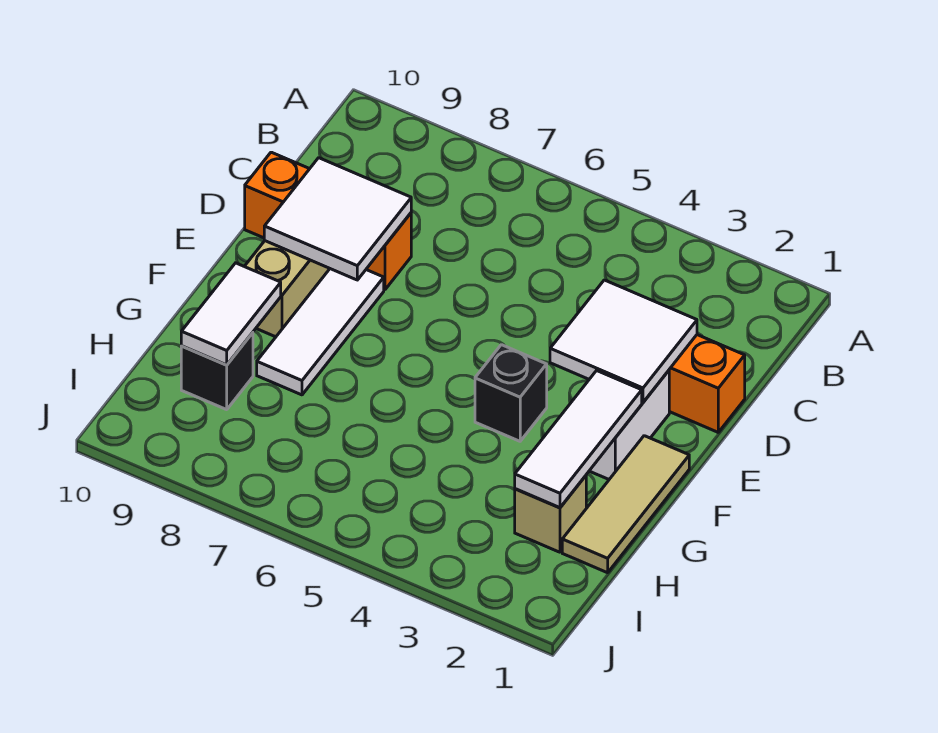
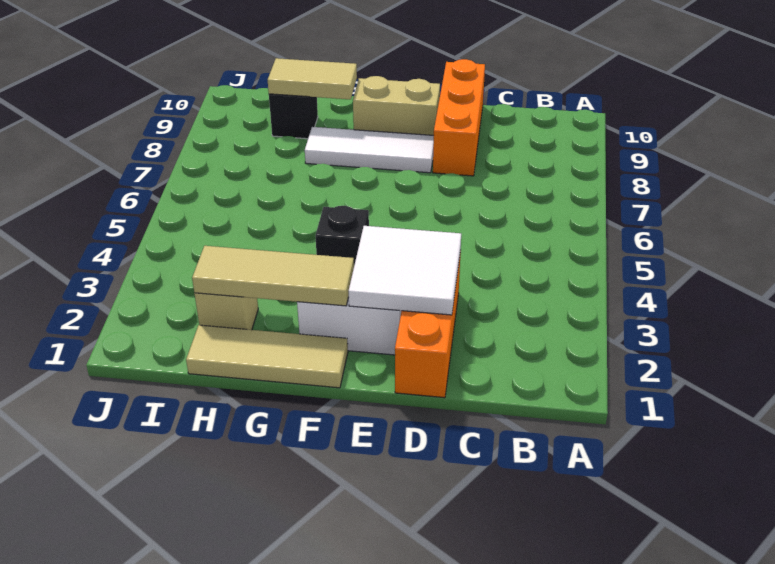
white 2x2 tile [264,158,411,280] -> none
white 1x3 tile [515,371,642,508] -> tan 1x3 tile [192,246,354,306]
white 1x2 tile [181,263,281,365] -> tan 1x2 tile [268,58,357,99]

